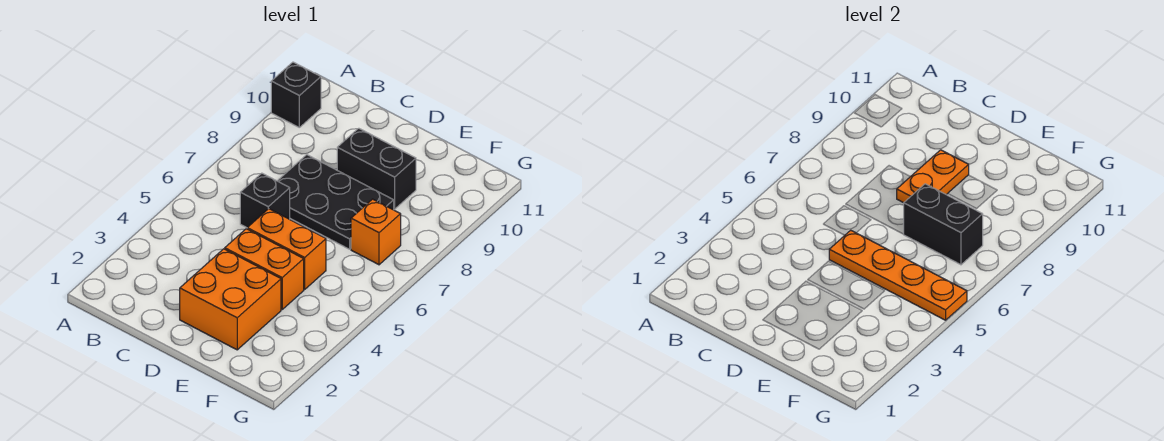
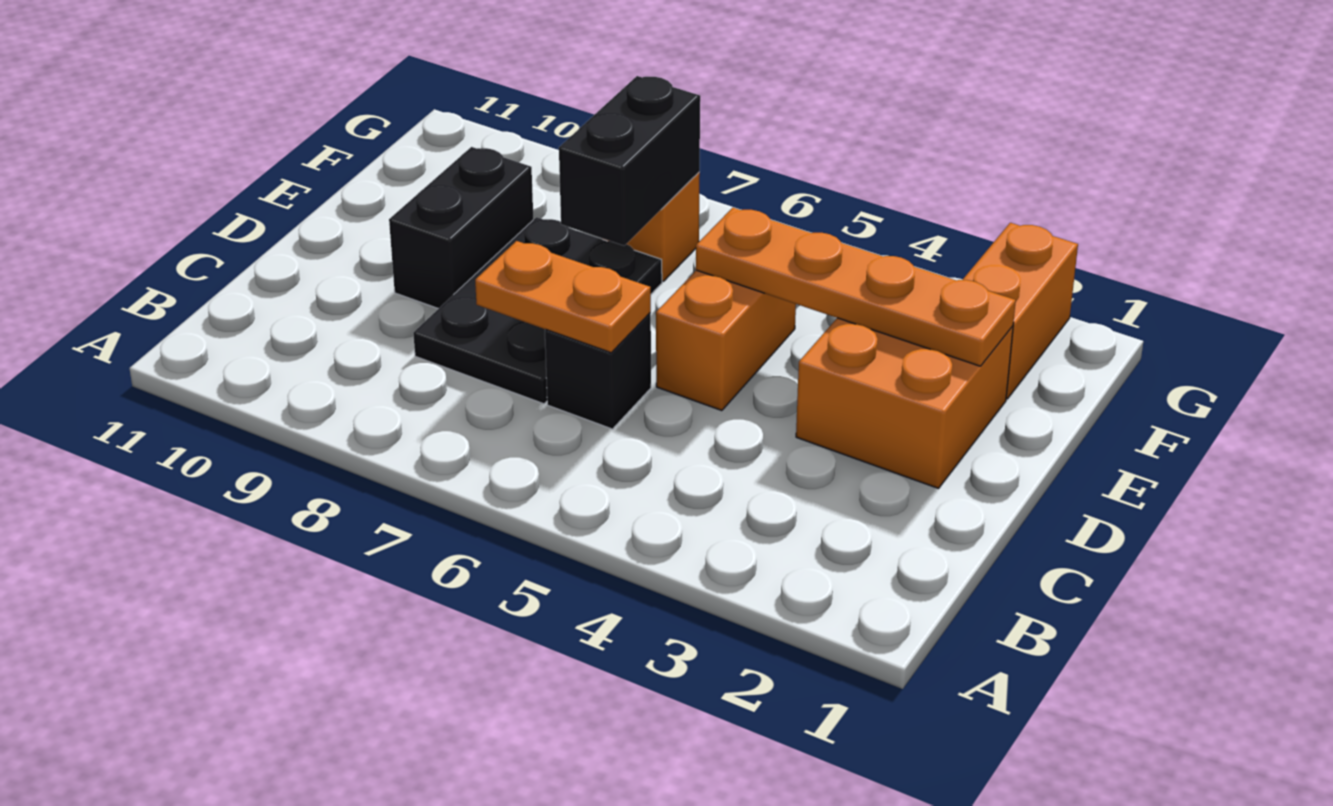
black 1x1 brick [271,62,321,127] -> none
orange 1x2 brick [225,229,304,309] -> orange 1x2 brick moved to [963,223,1078,399]
orange 1x4 plate [829,230,967,320] -> orange 1x4 plate turned to [696,208,1016,366]
orange 1x2 plate [897,150,969,203] -> orange 1x2 plate moved to [475,241,651,353]

